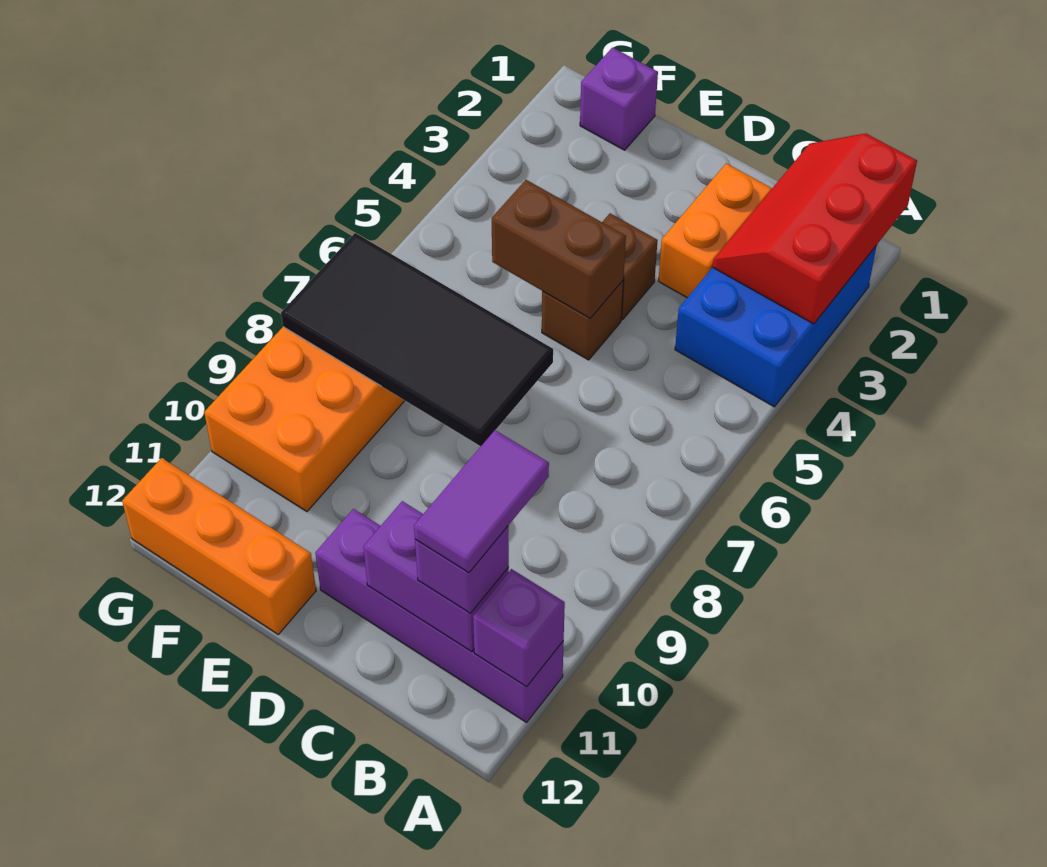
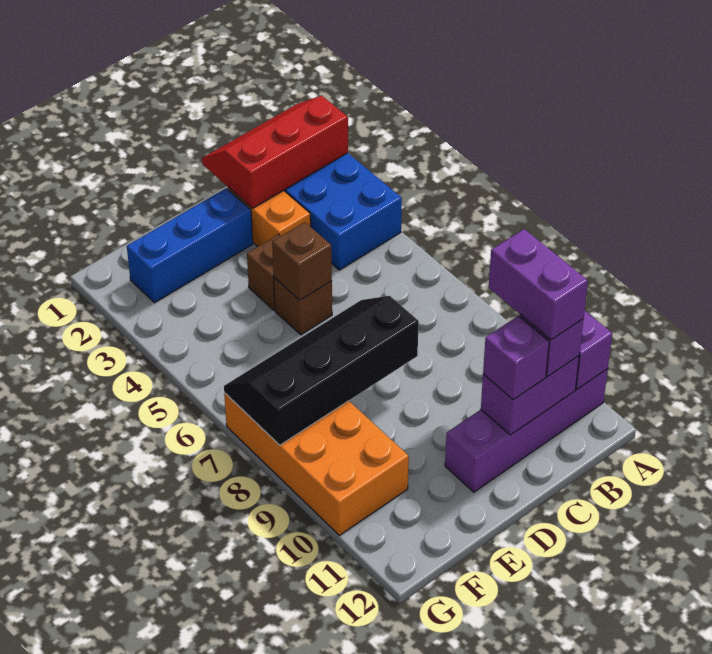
red 2x3 slope [713,133,917,324] -> red 2x3 slope turned to [202,96,348,208]
purple 1x2 tile [414,430,549,573] -> purple 1x2 brick [489,229,588,340]
none -> blue 1x3 brick [127,188,253,303]
brown 1x2 brick [492,180,626,318] -> brown 1x1 brick [272,222,332,300]
black 2x4 tile [281,233,553,446] -> black 2x4 slope [224,296,419,445]
orange 1x3 brick [122,458,316,634] -> none
purple 1x1 brick [580,48,658,150] -> purple 1x1 brick moved to [483,316,549,400]

